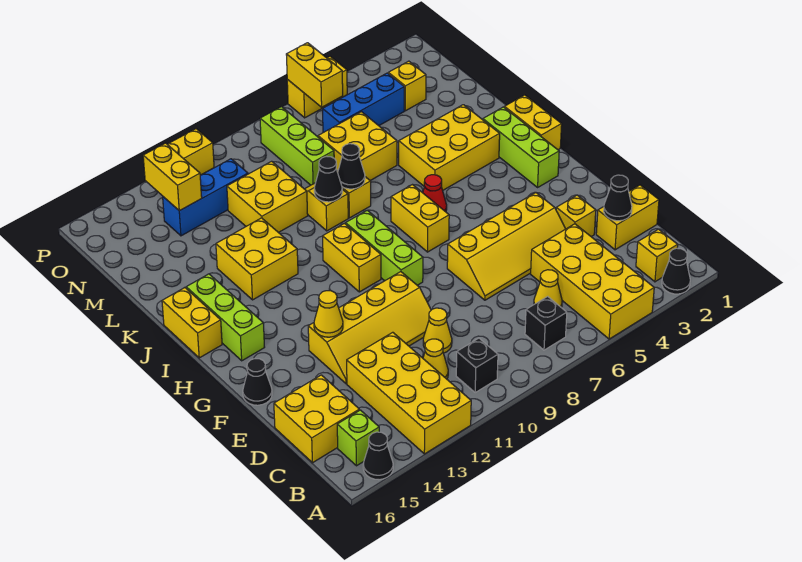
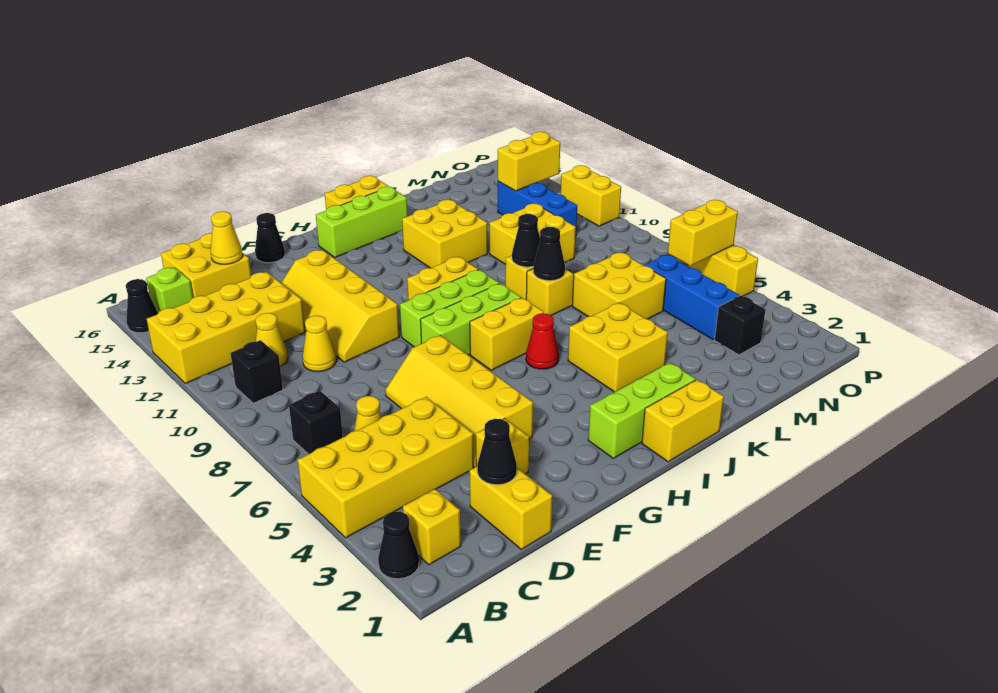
yellow 1x1 cone [314,291,343,337] -> yellow 1x1 cone moved to [211,212,243,264]
yellow 2x3 brick [399,105,500,190] -> yellow 2x2 brick [568,303,668,392]
lime 1x3 brick [260,107,334,185] -> lime 1x3 brick moved to [420,284,521,355]
yellow 1x1 brick [388,61,426,111] -> black 1x1 brick [714,296,765,355]

